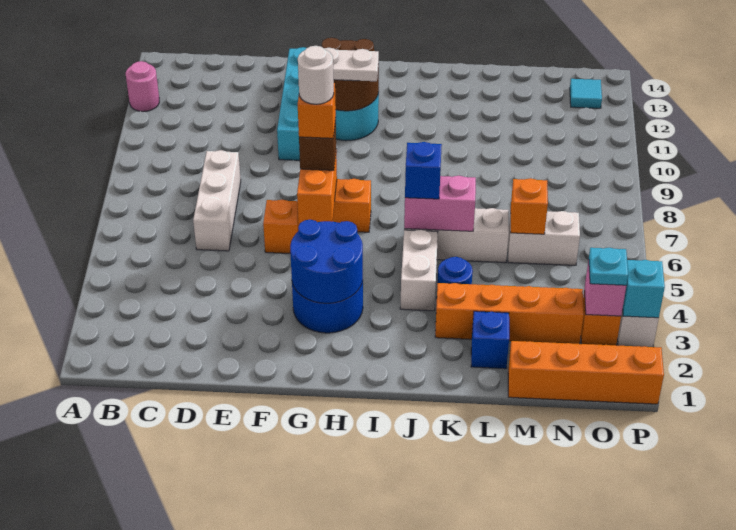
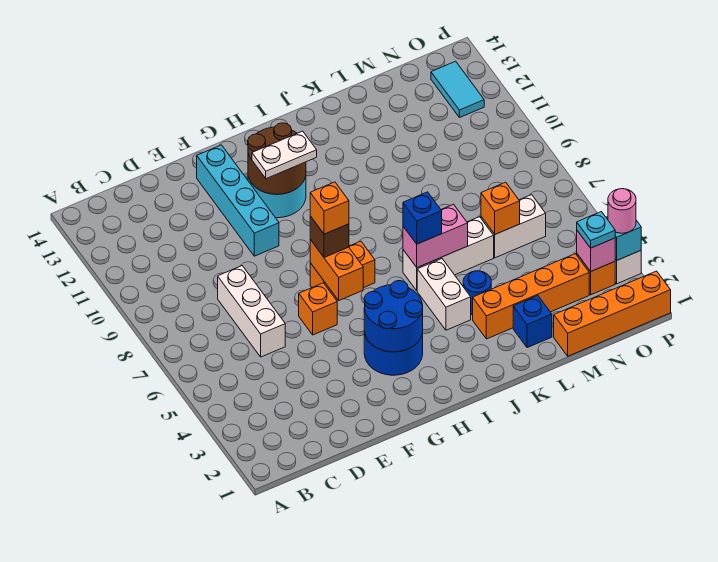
pink 1x1 round brick [126,61,159,112] -> pink 1x1 round brick moved to [608,189,636,233]
white 1x1 round brick [298,46,334,104] -> none
cyan 1x1 tile [570,79,602,108] -> cyan 1x2 tile [431,61,484,118]

